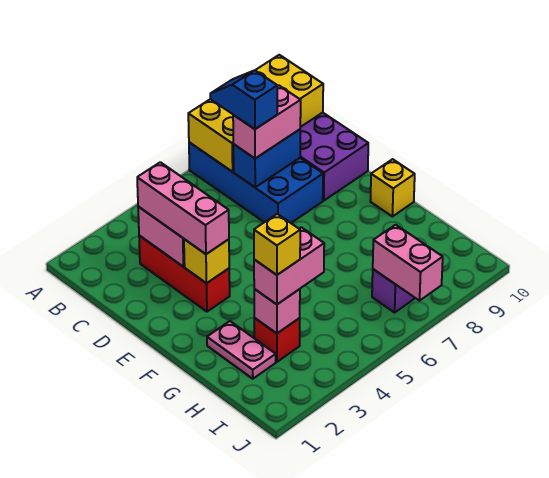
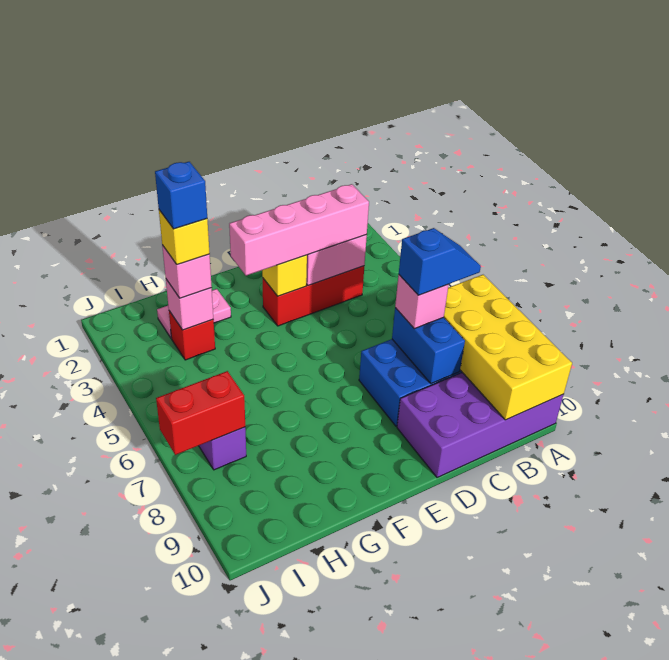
pink 1x3 brick [137,162,229,254] -> pink 1x4 brick [229,184,369,276]
pink 1x2 brick [233,85,301,159] -> pink 1x1 brick [395,275,449,329]
yellow 1x1 brick [370,159,415,216] -> none
pink 1x2 brick [254,227,324,304] -> pink 1x1 brick [162,245,212,298]
none -> blue 1x1 brick [155,162,207,229]
pink 1x2 brick [373,225,443,301] -> red 1x2 brick [156,371,245,455]

